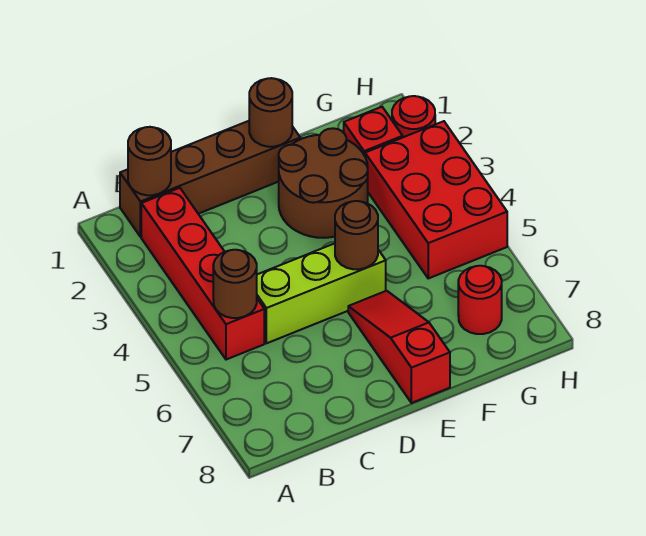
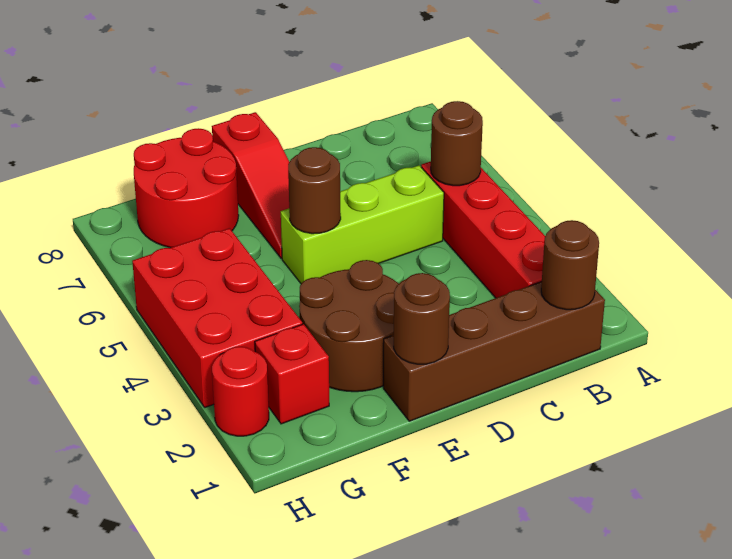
red 1x1 round brick [458,266,502,334] -> red 2x2 round brick [134,128,239,248]

